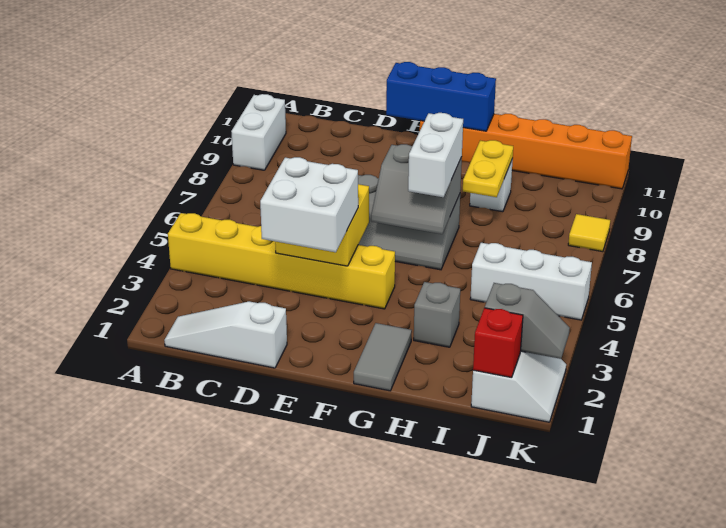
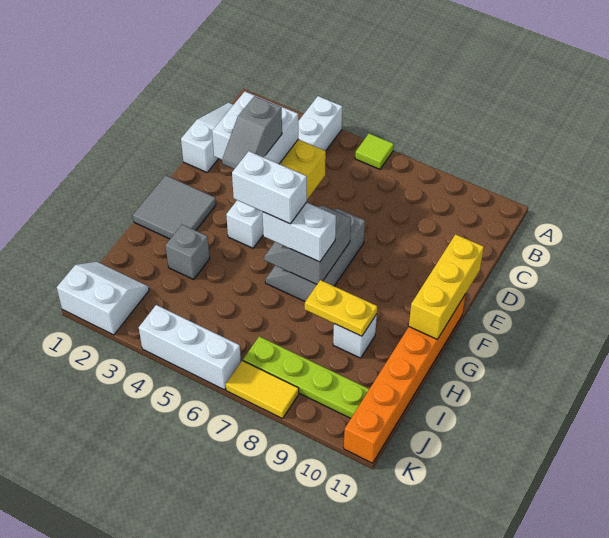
yellow 1x6 brick [168,213,395,309] -> white 1x6 brick [226,96,342,248]
none -> lime 1x1 tile [355,134,394,169]
white 1x2 brick [231,94,286,170] -> white 1x2 brick moved to [232,151,307,224]
blue 1x3 brick [386,62,496,131] -> yellow 1x3 brick [409,234,484,340]
grey 1x2 tile [354,323,412,391] -> grey 2x2 tile [133,175,216,239]
white 1x3 brick [470,243,592,320] -> white 1x3 brick turned to [139,305,241,390]
white 2x2 slope [471,351,566,422] -> white 2x2 slope turned to [57,262,149,335]
red 1x1 brick [473,308,523,378] -> none
grey 1x2 slope [485,283,570,359] -> grey 1x2 slope moved to [222,96,282,169]
none -> lime 1x4 plate [243,336,369,418]
yellow 1x1 tile [568,214,610,252] -> yellow 1x2 tile [226,361,299,419]

